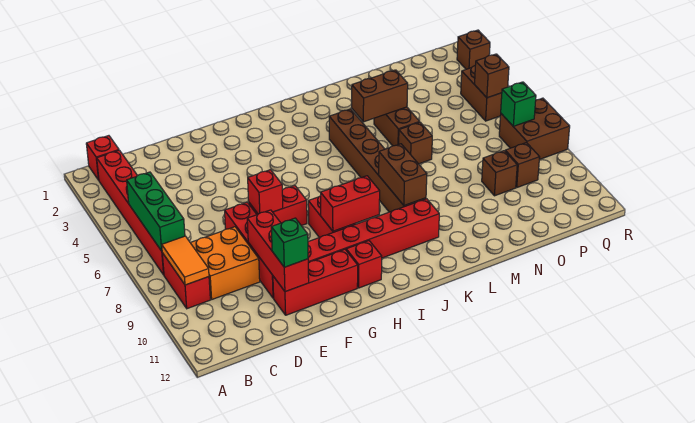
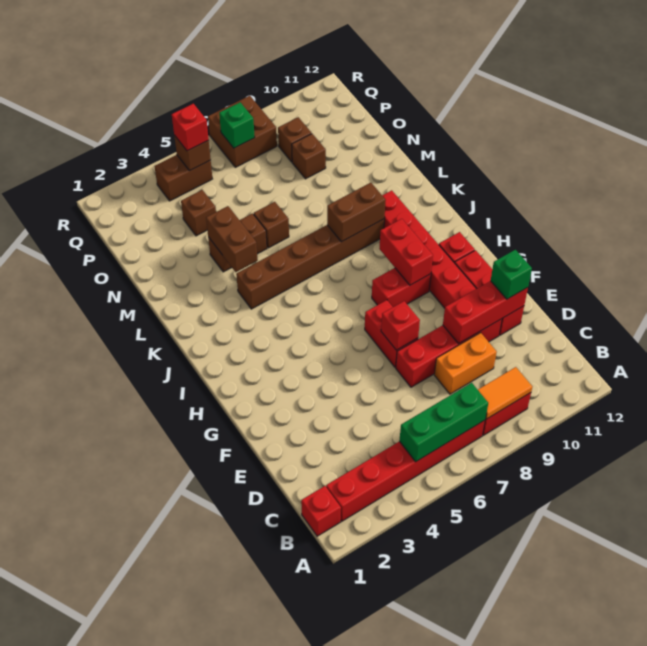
orange 2x2 brick [190,227,260,299] -> orange 1x2 brick [434,333,497,394]
none -> red 1x1 brick [172,104,209,151]
brown 1x1 brick [457,30,490,69] -> brown 1x1 brick moved to [181,190,216,236]

